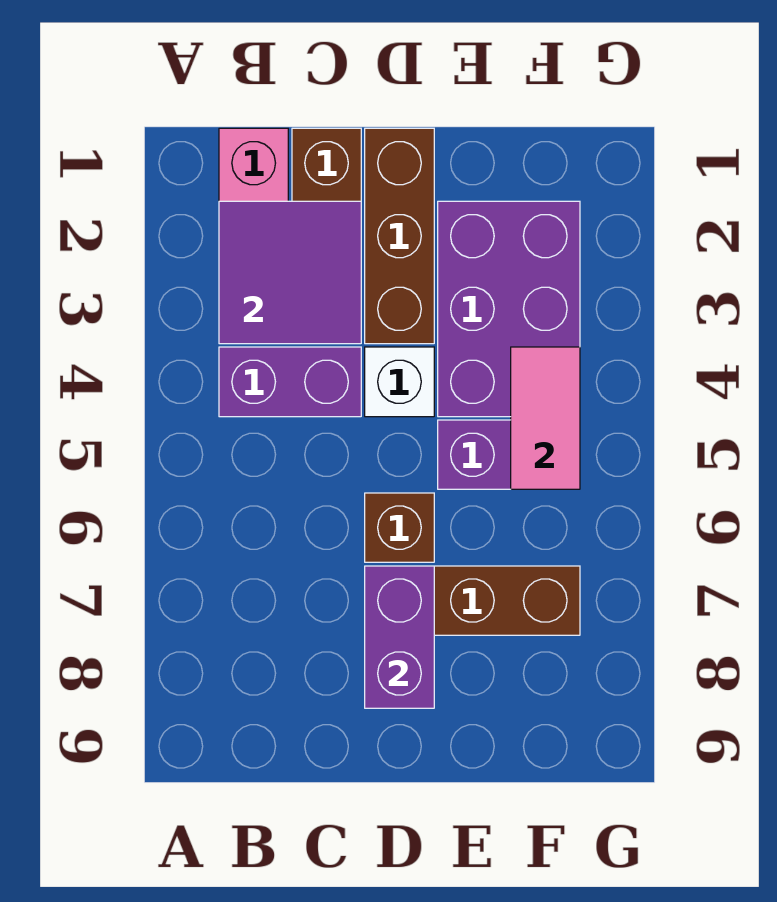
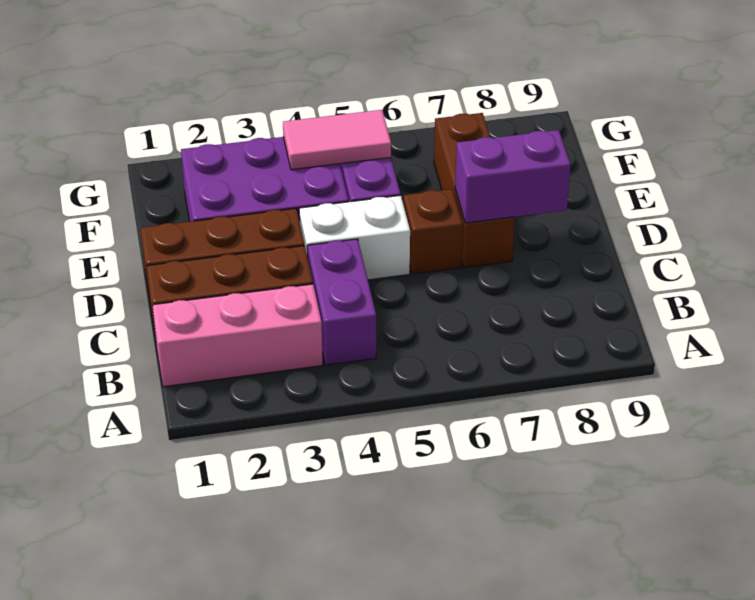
purple 2x2 tile [219,201,361,344] -> none
white 1x1 brick [365,347,434,417] -> white 1x2 brick [299,195,410,280]

